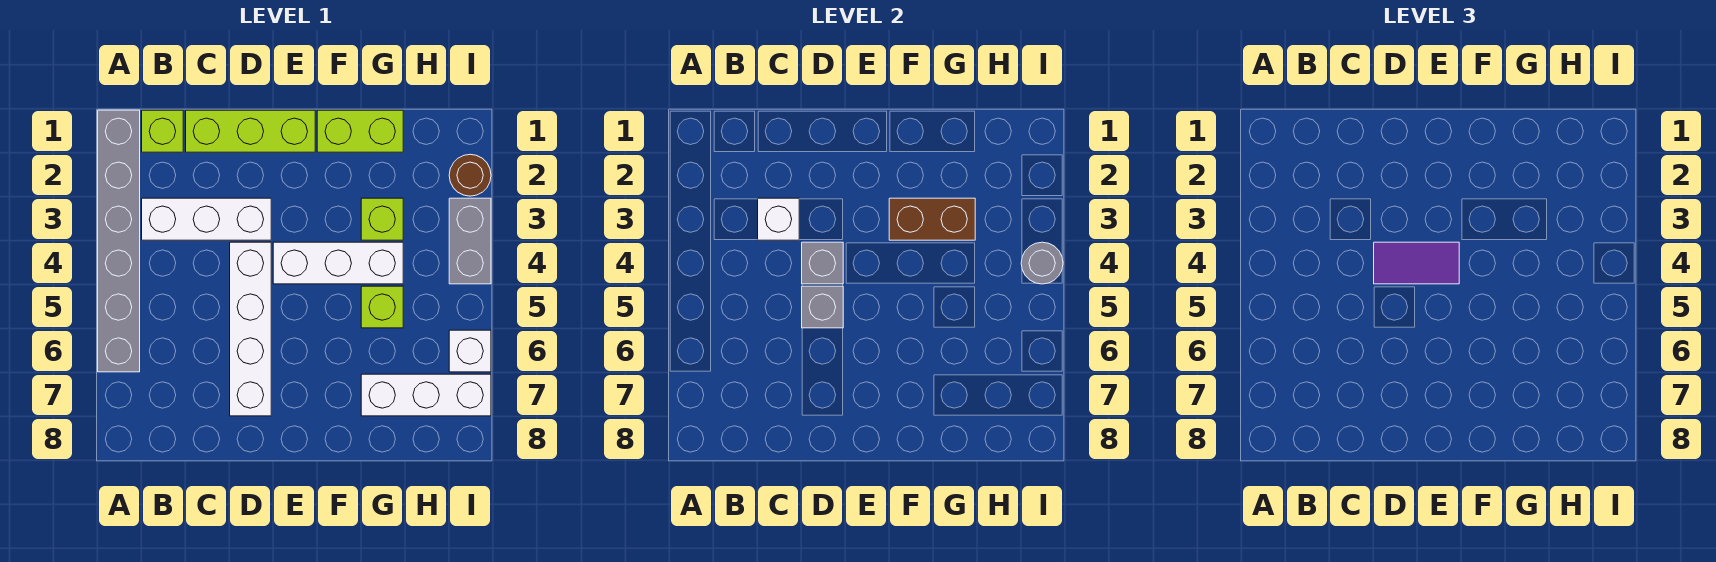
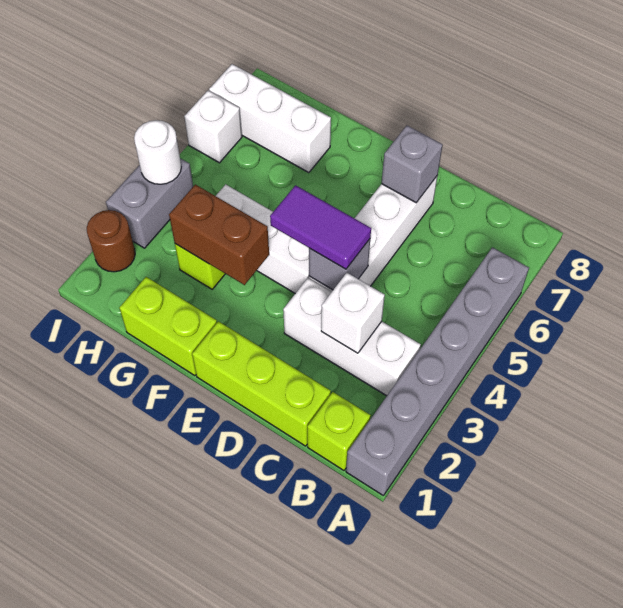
grey 1x1 brick [802,286,843,328] -> grey 1x1 brick moved to [382,126,443,203]
lime 1x1 brick [361,286,403,328] -> none
grey 1x1 round brick [1021,242,1063,284] -> white 1x1 round brick [134,120,181,184]

